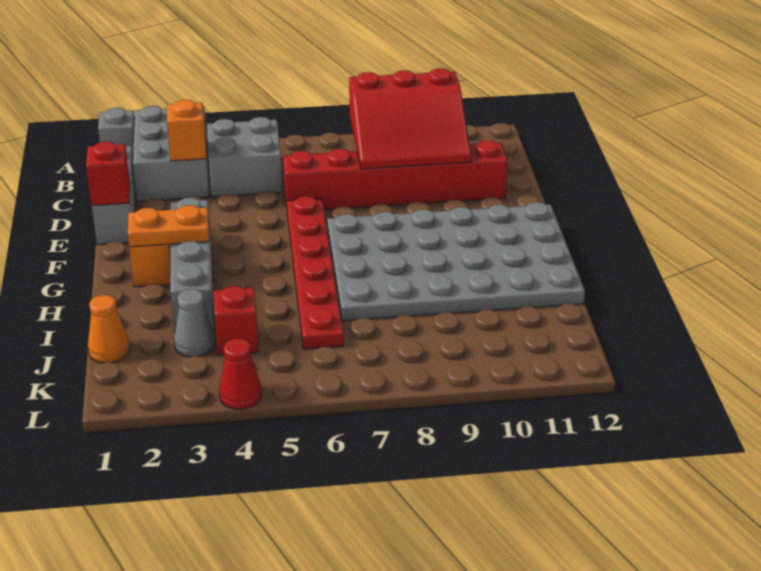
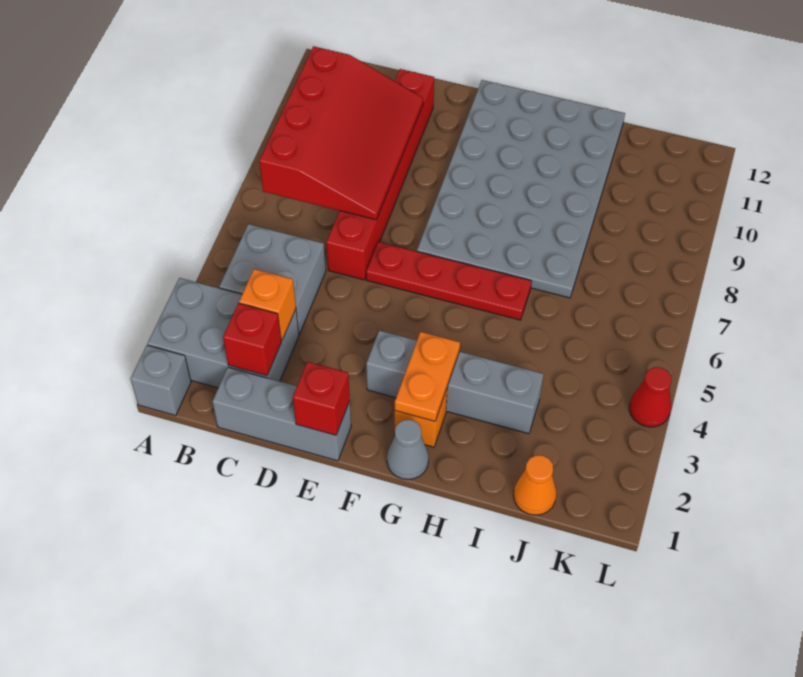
red 3x3 slope [349,68,471,169] -> red 3x4 slope [259,46,423,220]
red 1x6 plate [287,196,344,349] -> red 1x4 plate [366,242,532,320]
grey 1x1 cone [174,289,215,357] -> grey 1x1 cone moved to [387,420,429,479]
red 1x1 brick [214,286,259,355] -> red 1x1 brick moved to [223,303,281,376]

